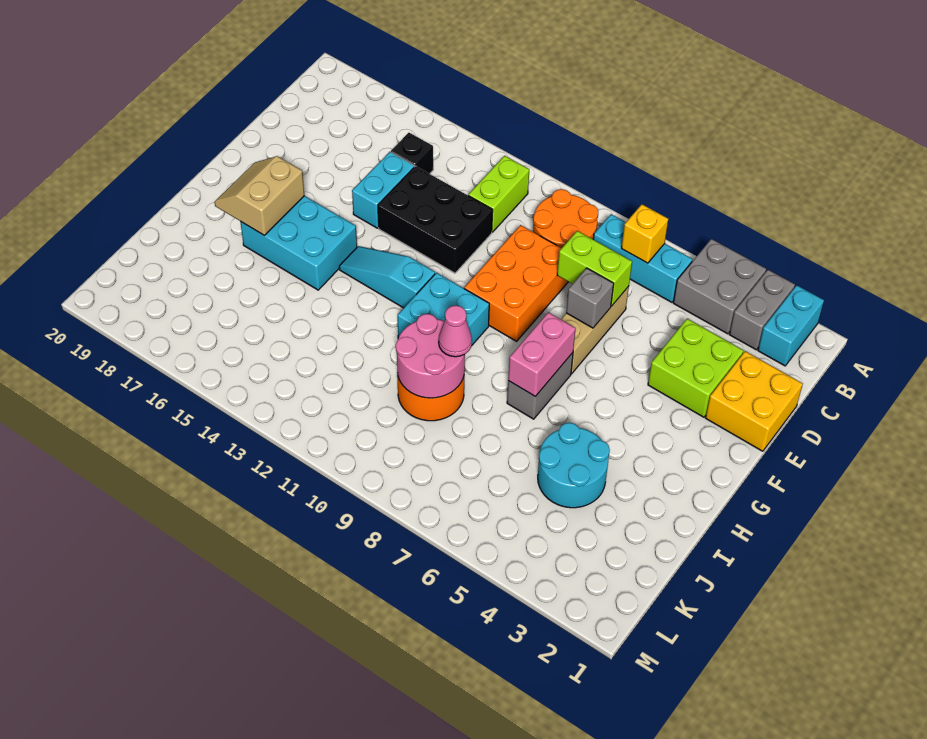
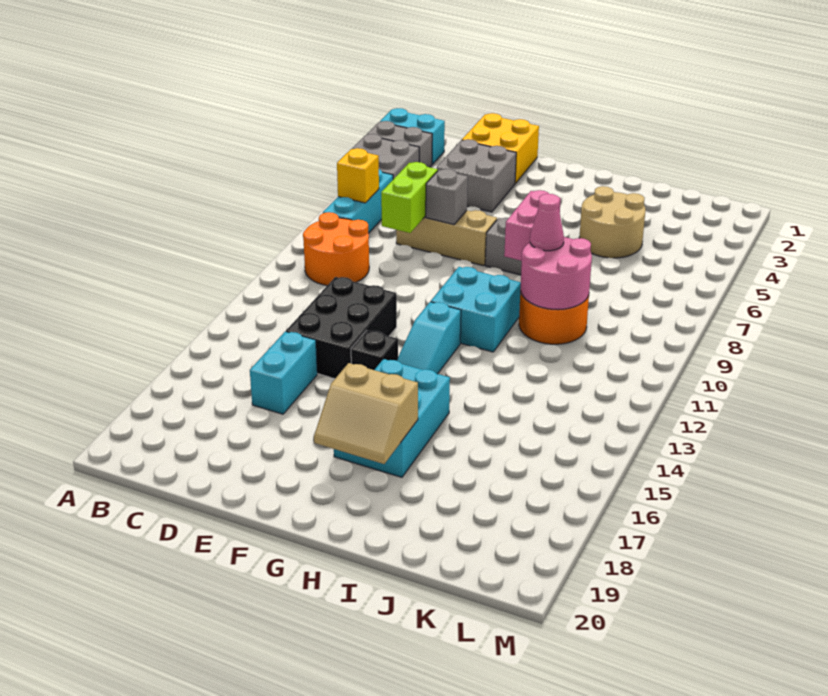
lime 1x2 brick [468,156,529,232] -> none
black 1x1 brick [391,133,433,174] -> black 1x1 brick moved to [351,330,398,370]
lime 2x2 brick [648,319,743,417] -> grey 2x2 brick [437,139,516,212]
orange 2x3 brick [464,225,568,341] -> none
cyan 1x2 brick [352,152,414,228] -> cyan 1x2 brick turned to [250,331,317,414]
pink 1x2 brick [508,312,576,396] -> pink 1x2 brick turned to [504,190,561,261]
cyan 2x2 round brick [538,423,610,508] -> tan 2x2 round brick [579,186,646,258]

